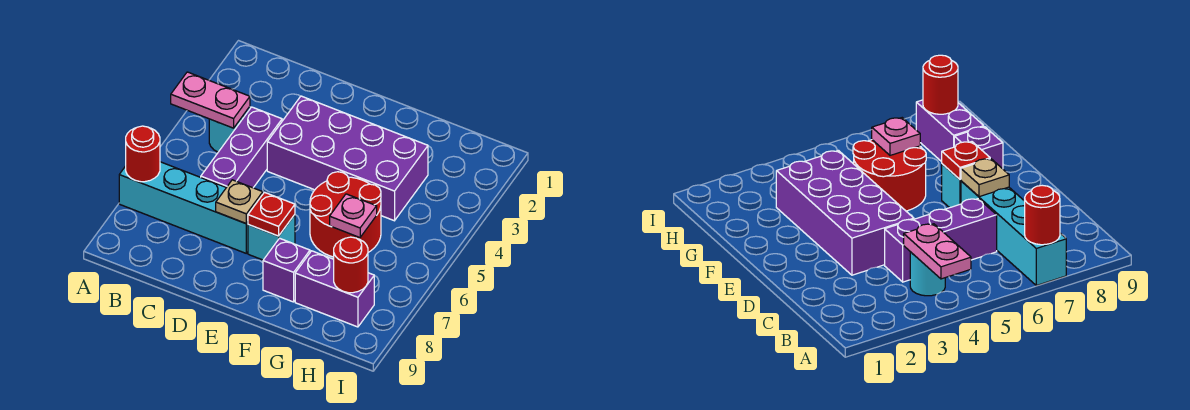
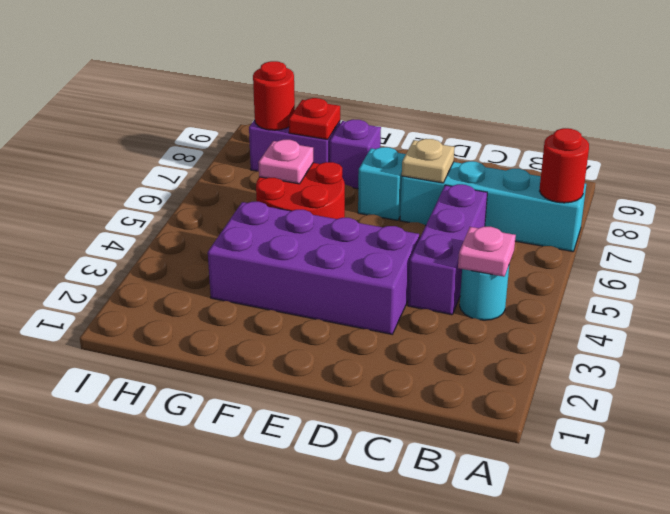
pink 1x2 plate [171,72,250,128] -> pink 1x1 plate [458,227,516,277]
red 1x1 plate [248,192,295,236] -> red 1x1 plate moved to [289,98,340,140]

